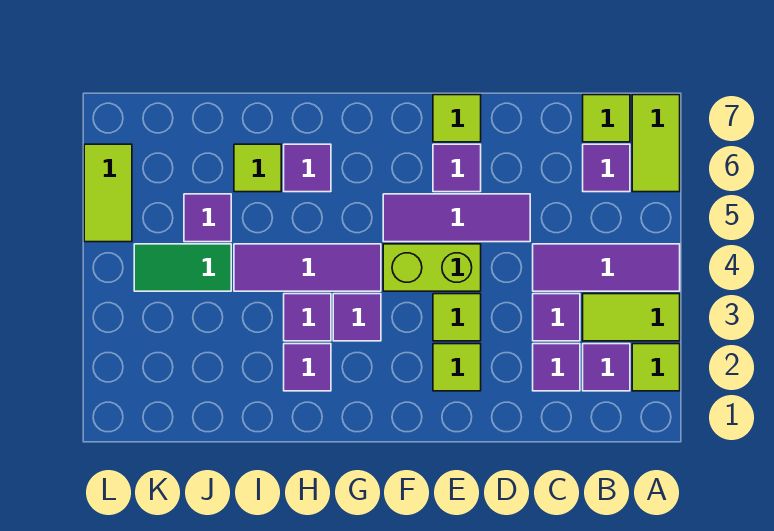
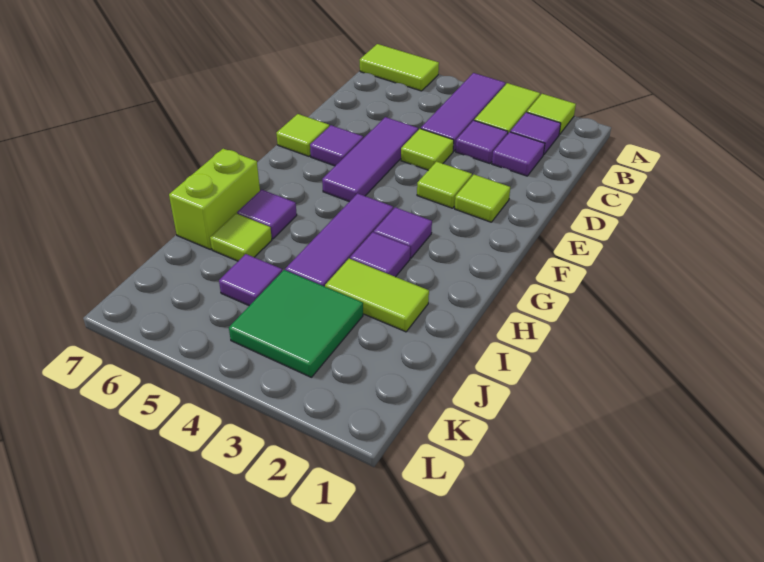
purple 1x1 tile [583,144,630,192] -> none
lime 1x1 tile [583,95,630,142] -> lime 1x1 tile moved to [401,129,454,170]
lime 1x2 brick [383,244,481,291] -> lime 1x2 brick moved to [169,149,260,249]
purple 1x1 tile [284,344,331,391] -> none
green 1x2 tile [134,244,231,291] -> green 2x2 tile [229,270,363,377]
lime 1x2 tile [84,144,132,242] -> lime 1x2 tile moved to [325,259,429,332]

